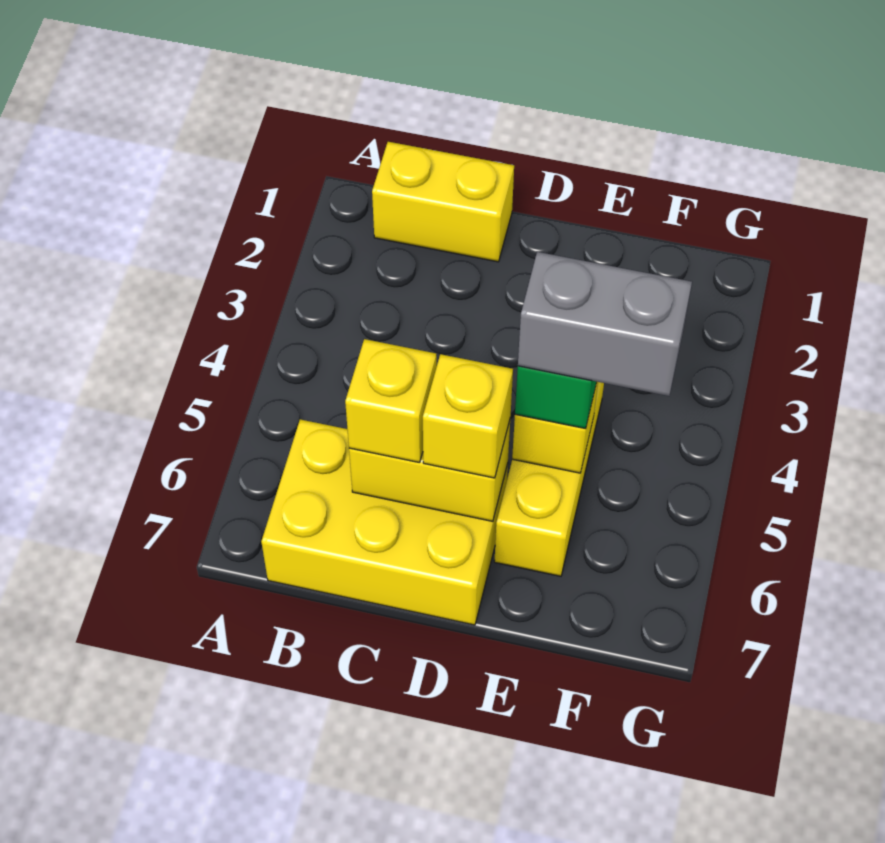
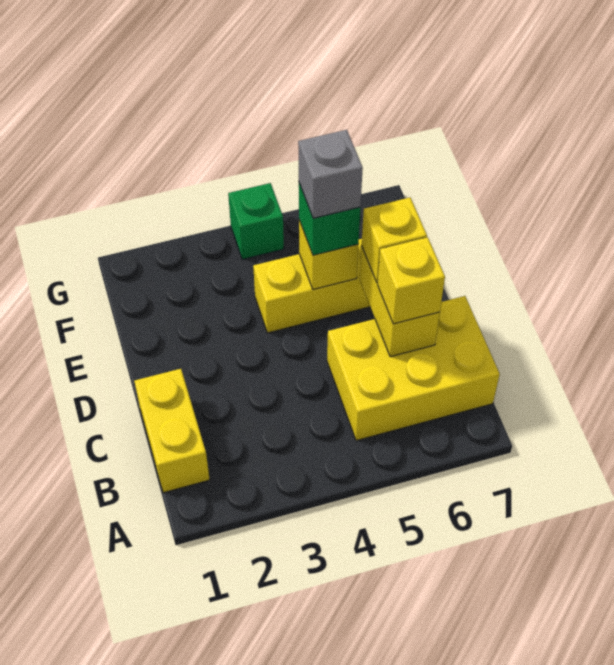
yellow 2x3 brick [261,419,508,625] -> yellow 2x3 brick turned to [327,296,500,441]
grey 1x2 brick [518,252,692,396] -> grey 1x1 brick [298,130,363,218]
none -> green 1x1 brick [228,183,284,259]

